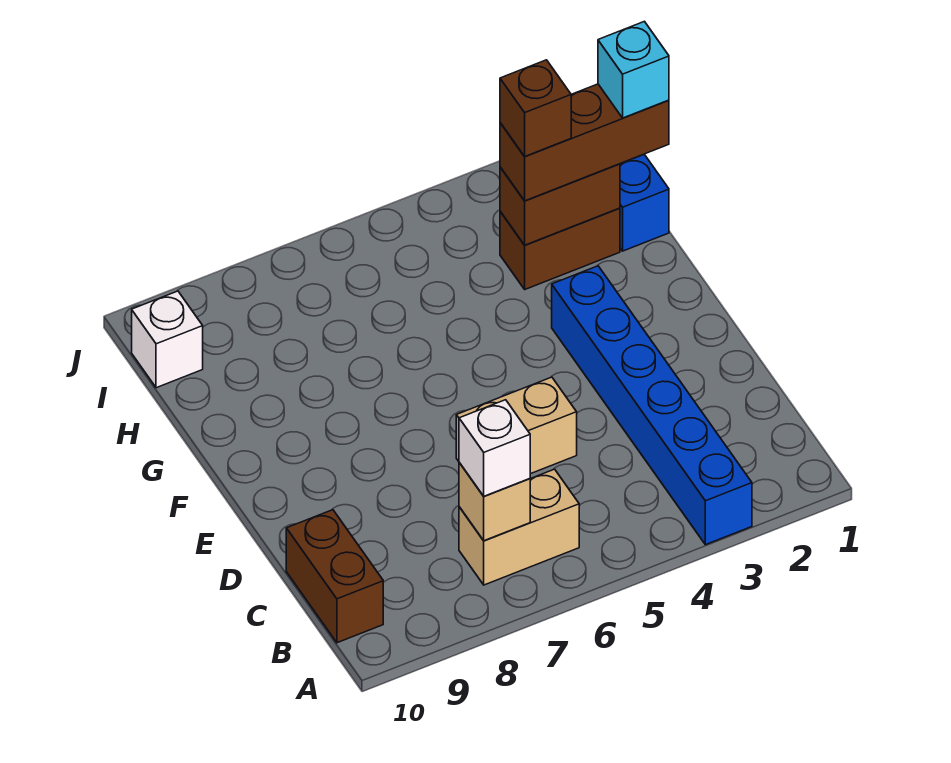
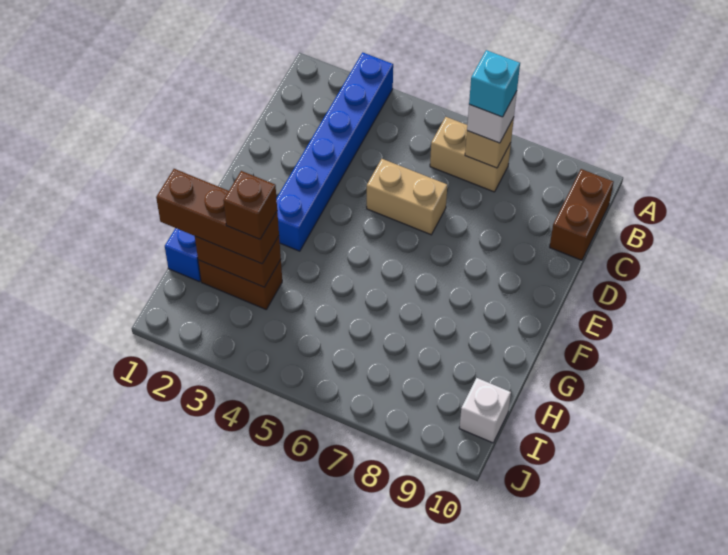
cyan 1x1 brick [598,21,669,118] -> cyan 1x1 brick moved to [469,50,520,117]

